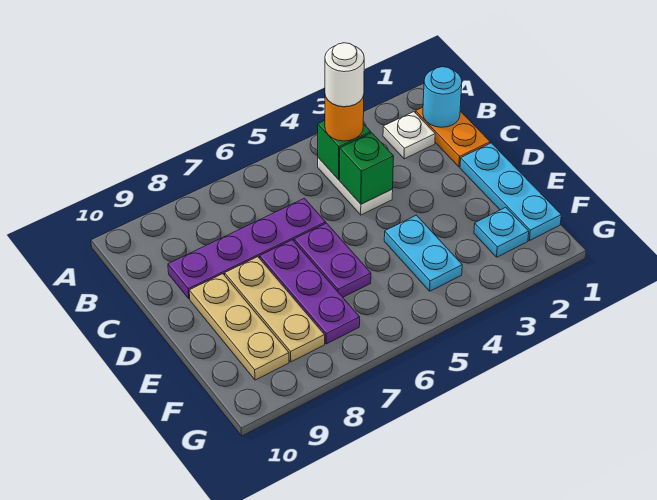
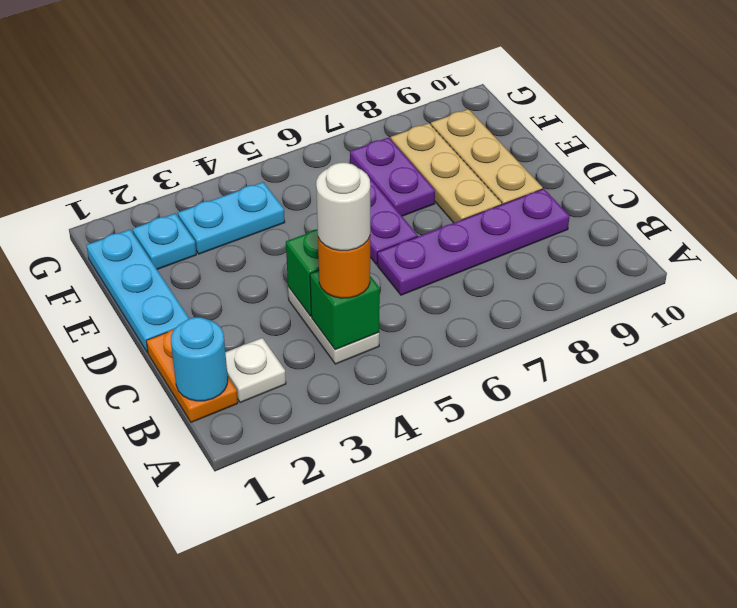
purple 1x3 plate [260,240,360,344] -> purple 1x2 plate [350,137,435,216]
cyan 1x2 plate [384,215,462,291] -> cyan 1x2 plate turned to [178,182,285,254]

